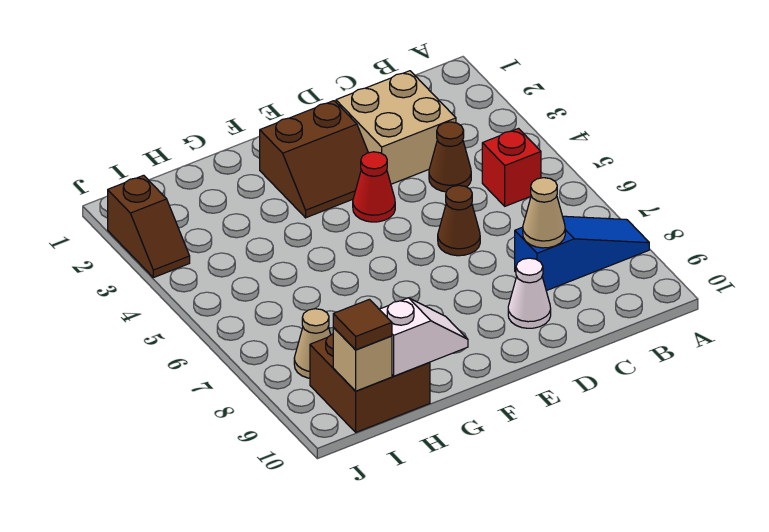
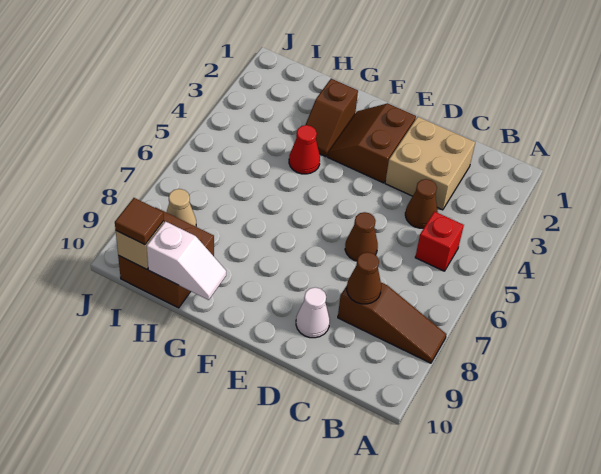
blue 1x3 slope [515,216,649,291] -> brown 1x3 slope [338,283,446,363]
tan 1x1 cone [523,178,565,248] -> brown 1x1 cone [347,252,381,304]
brown 2x2 slope [260,101,368,218] -> brown 2x2 slope turned to [327,103,416,183]
red 1x1 cone [353,152,395,222] -> red 1x1 cone moved to [289,125,320,174]
brown 1x2 slope [108,175,190,278] -> brown 1x2 slope moved to [306,79,358,157]

